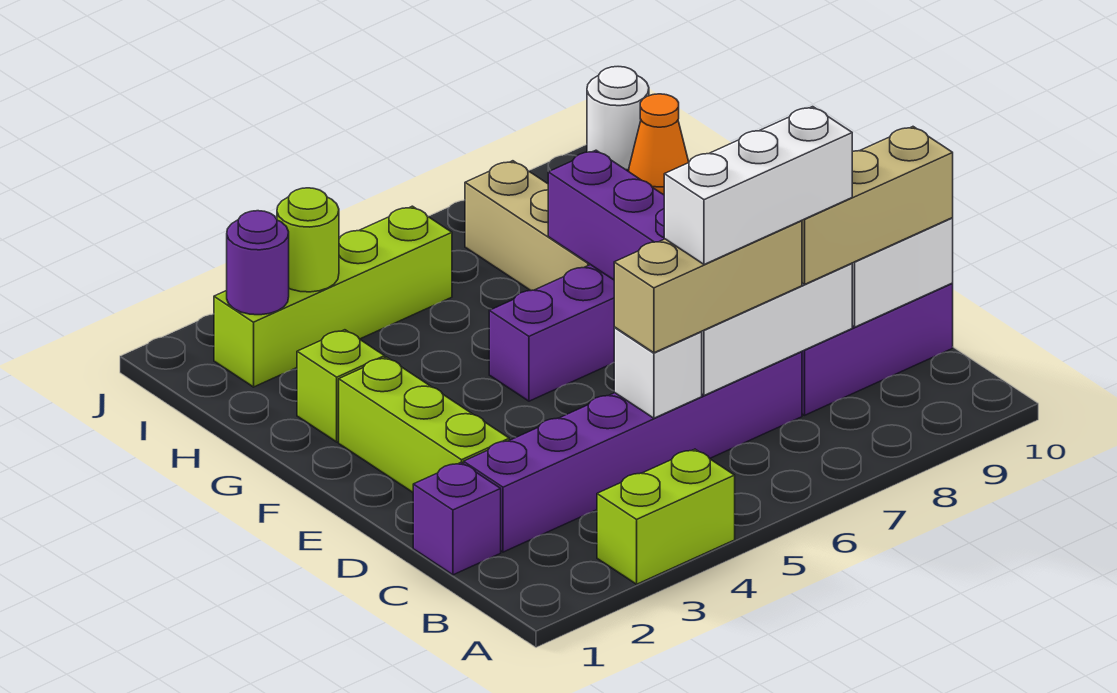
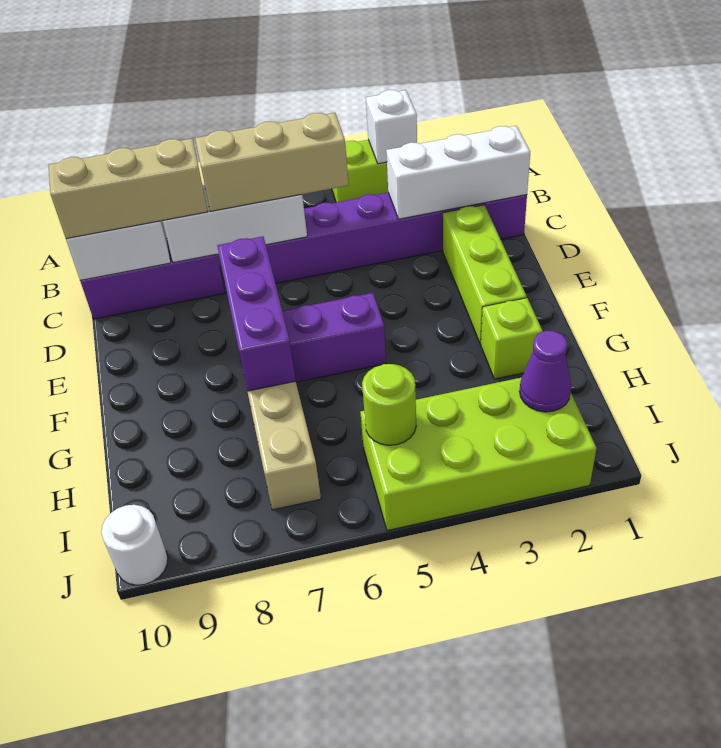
white 1x1 brick [614,328,702,418] -> white 1x1 brick moved to [366,90,417,164]
white 1x3 brick [664,107,852,264] -> white 1x3 brick moved to [386,126,530,219]
lime 1x4 brick [214,206,452,387] -> lime 2x4 brick [361,378,597,531]
purple 1x1 round brick [227,211,289,315] -> purple 1x1 cone [519,331,571,412]
lime 1x1 round brick [277,188,339,292] -> lime 1x1 round brick moved to [362,364,416,445]
orange 1x1 cone [629,94,689,195] -> none

